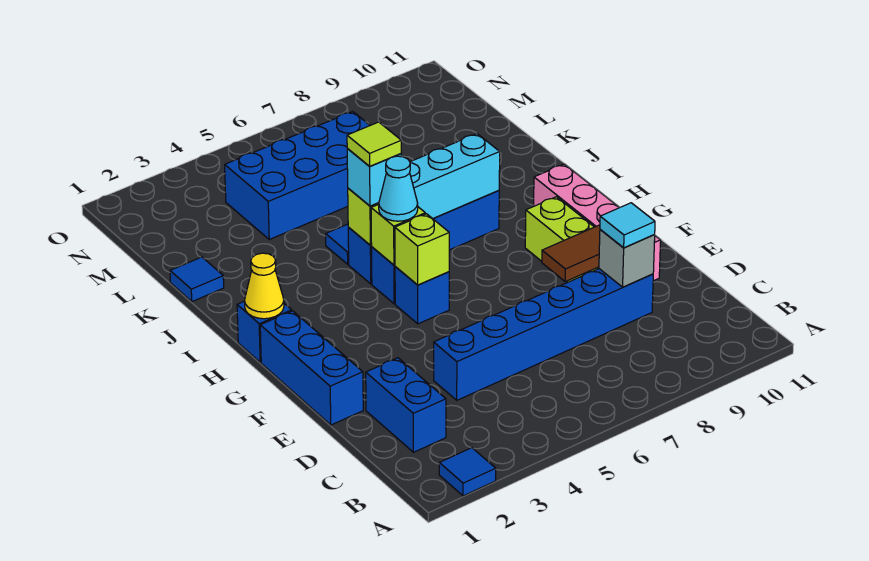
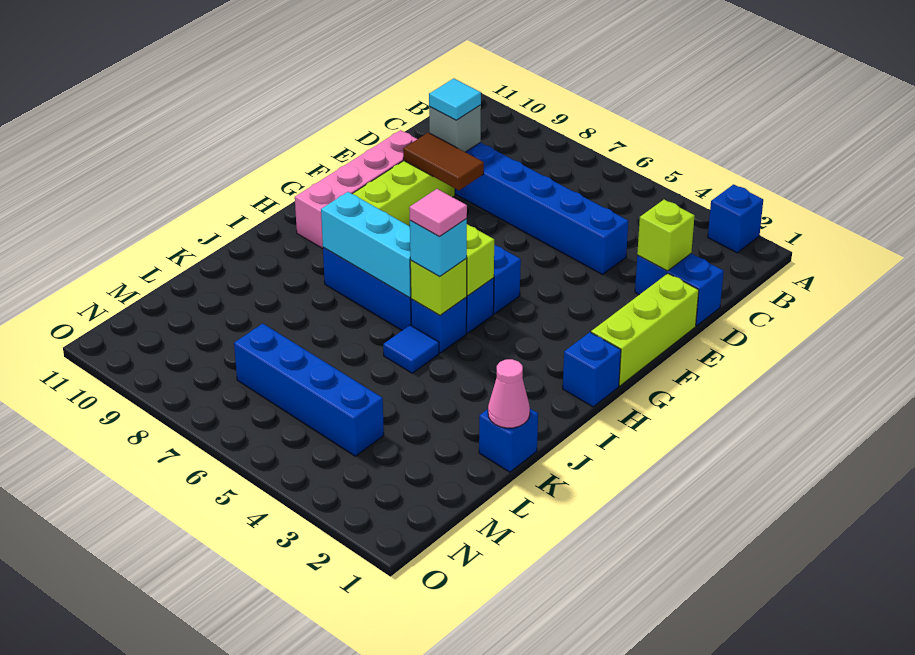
blue 1x1 tile [439,448,496,496] -> blue 1x1 brick [708,184,763,253]
blue 1x2 brick [366,358,446,452] -> blue 1x2 brick turned to [635,254,724,326]
blue 1x3 brick [260,311,363,425] -> lime 1x3 brick [591,274,699,386]
lime 1x1 brick [395,214,449,285] -> lime 1x1 brick moved to [637,200,695,271]
yellow 1x1 cone [245,253,284,319] -> none
cyan 1x1 cone [379,156,418,221] -> none
lime 1x1 tile [347,122,401,166] -> pink 1x1 tile [409,189,467,237]
blue 1x1 tile [170,257,224,301] -> blue 1x1 brick [479,409,538,472]
none -> pink 1x1 cone [488,359,530,428]
blue 2x4 brick [225,112,370,239] -> blue 1x4 brick [234,324,384,456]

